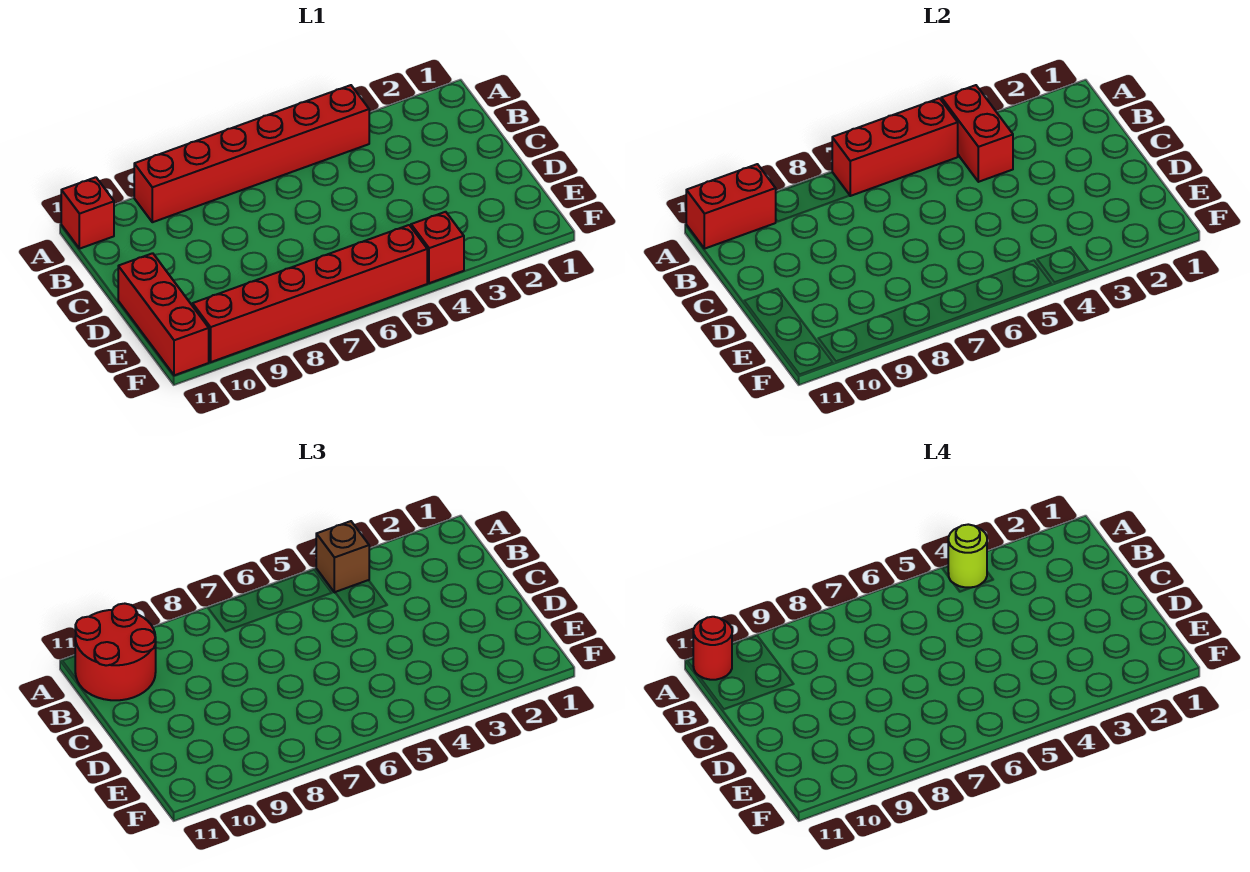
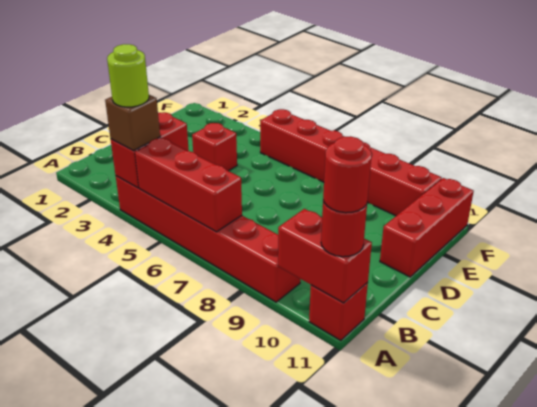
red 2x2 round brick [75,604,156,700] -> red 1x1 round brick [321,200,367,257]
red 1x1 brick [411,212,464,283] -> red 1x1 brick moved to [192,123,237,171]

